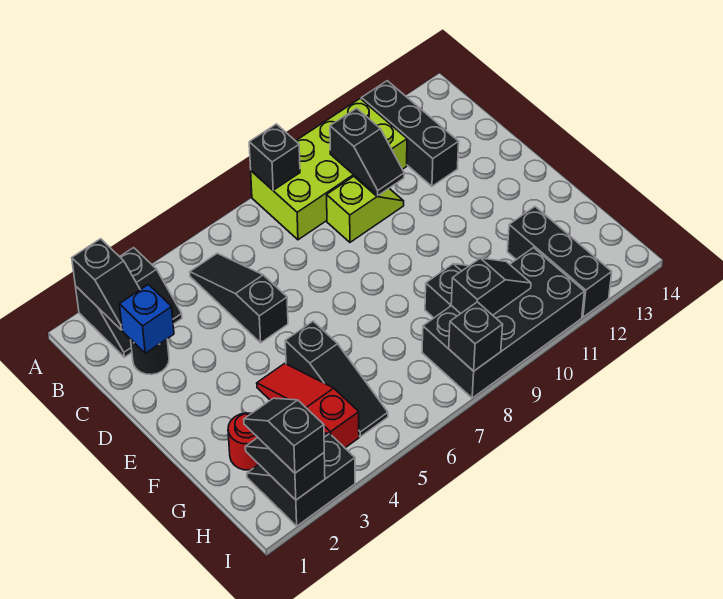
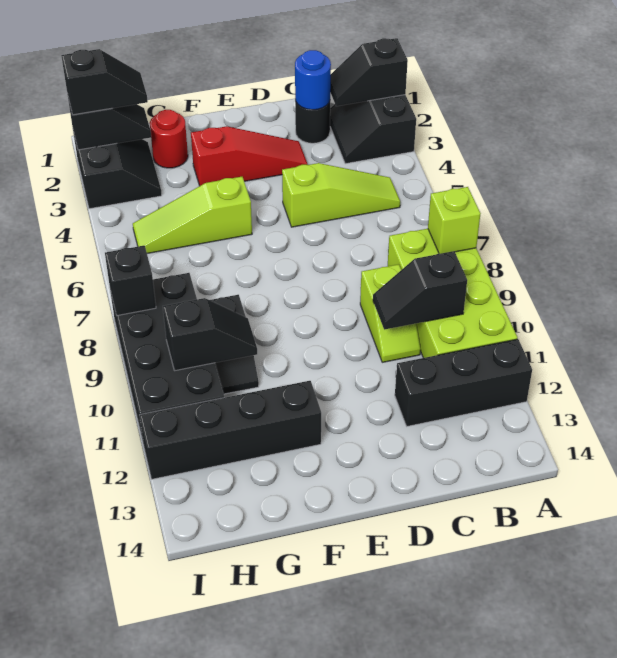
black 1x1 brick [249,124,300,190] -> lime 1x1 brick [428,187,481,254]
black 1x3 slope [190,253,288,343] -> lime 1x3 slope [282,163,400,227]
blue 1x1 brick [119,285,174,353] -> blue 1x1 round brick [295,50,331,110]
red 1x3 slope [257,363,359,448] -> red 1x3 slope moved to [191,126,307,186]
black 1x3 slope [285,321,388,437] -> lime 1x3 slope [133,177,252,254]
black 1x3 brick [507,207,612,317] -> black 1x4 brick [139,381,321,479]
black 1x2 slope [451,258,531,315] -> black 1x2 slope turned to [163,298,257,370]

